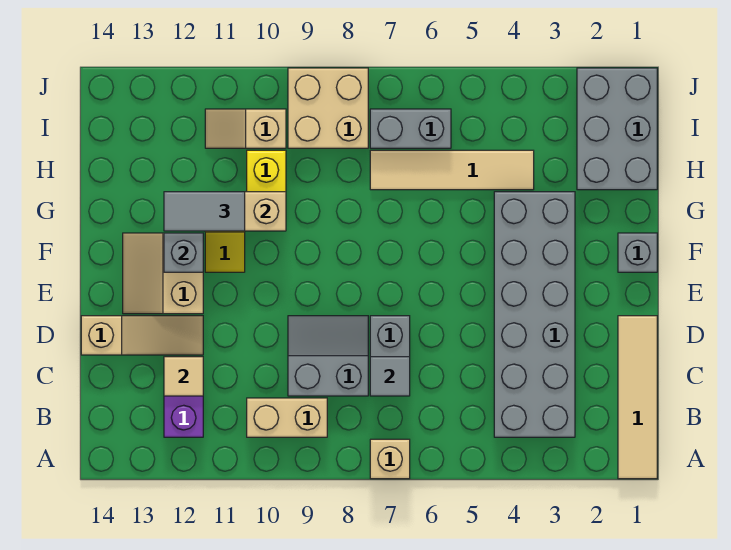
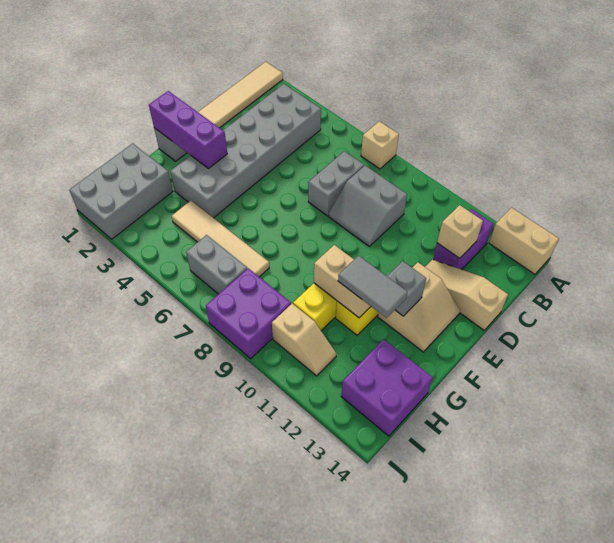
tan 1x2 brick [247,398,327,437] -> tan 1x2 brick moved to [489,208,559,274]
grey 1x1 tile [370,357,410,396] -> none
tan 1x1 tile [164,357,203,396] -> tan 1x1 brick [437,205,483,258]
none -> purple 1x3 brick [149,91,227,168]
none -> purple 2x2 brick [341,339,433,436]
tan 2x2 brick [288,68,368,148] -> purple 2x2 brick [206,268,291,359]

